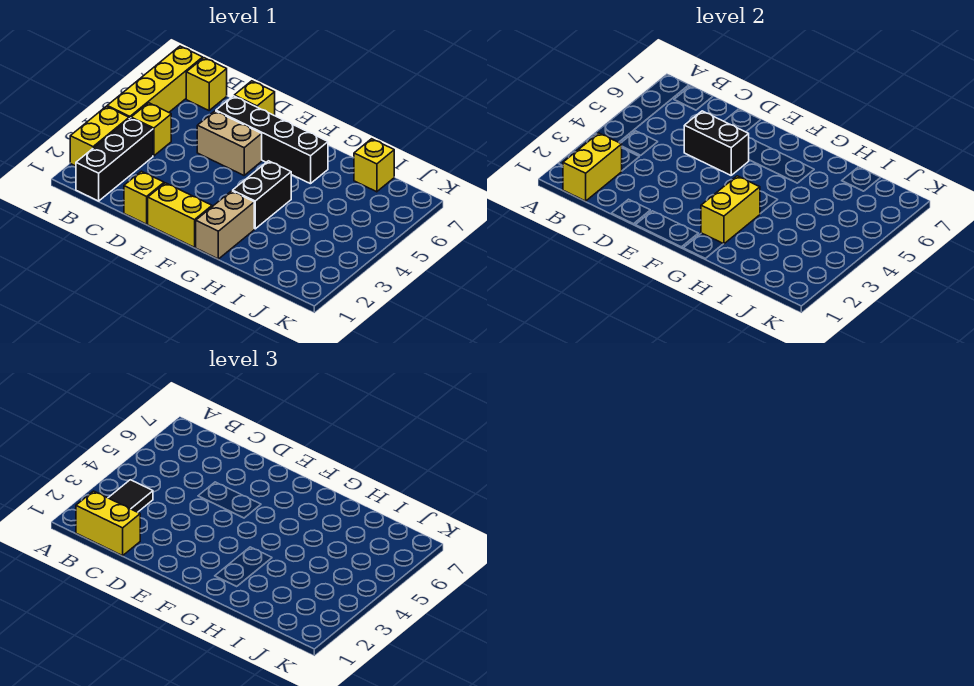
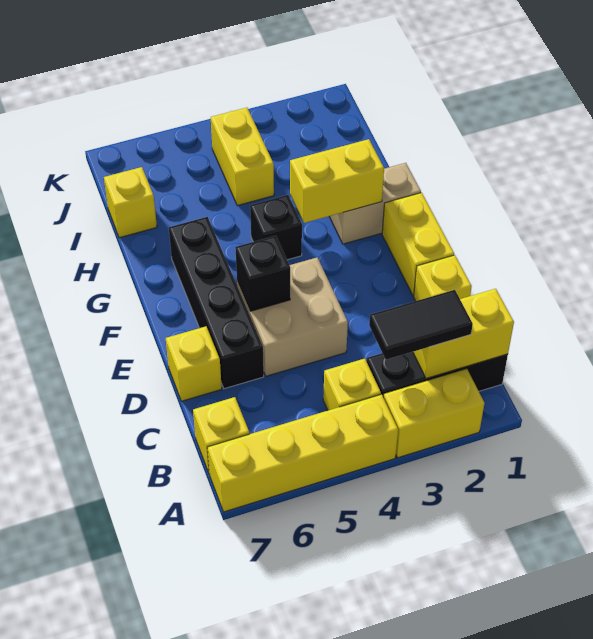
yellow 1x2 brick [76,491,140,556] -> yellow 1x2 brick moved to [211,108,274,206]
tan 1x2 brick [197,111,262,175] -> tan 2x2 brick [237,258,348,376]
black 1x2 brick [684,111,749,175] -> black 1x1 brick [235,236,290,311]
black 1x2 brick [233,161,291,229] -> black 1x1 brick [250,195,302,260]

